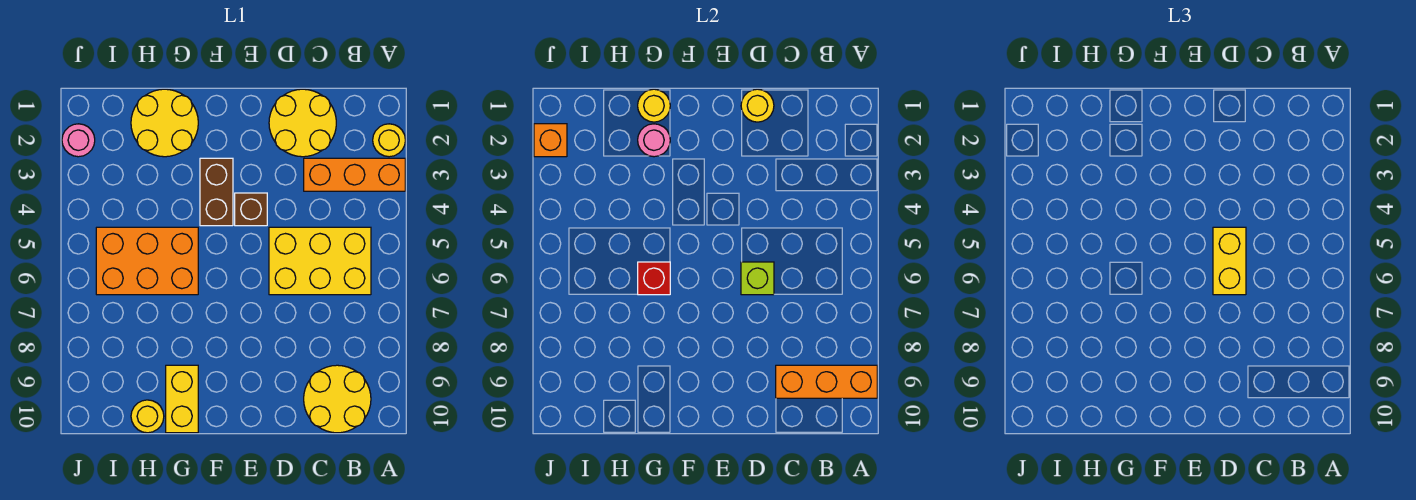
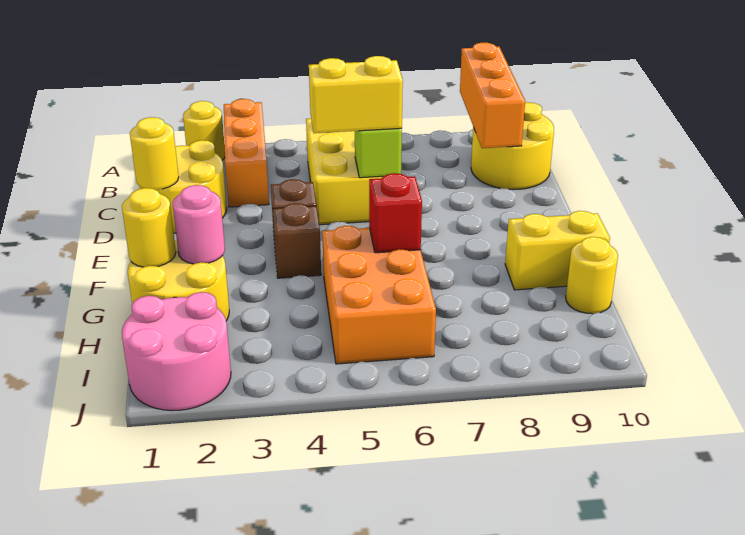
brown 1x2 brick [200,158,233,226] -> brown 1x1 brick [273,203,321,278]
pink 1x1 round brick [62,124,95,157] -> pink 2x2 round brick [122,292,231,411]
orange 1x1 brick [534,124,567,157] -> none

